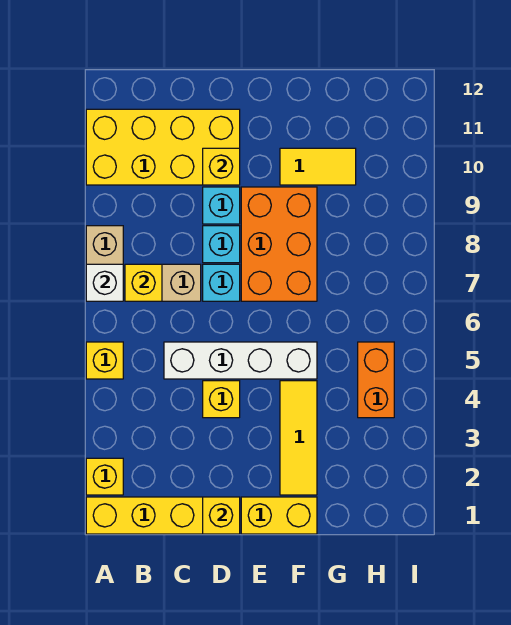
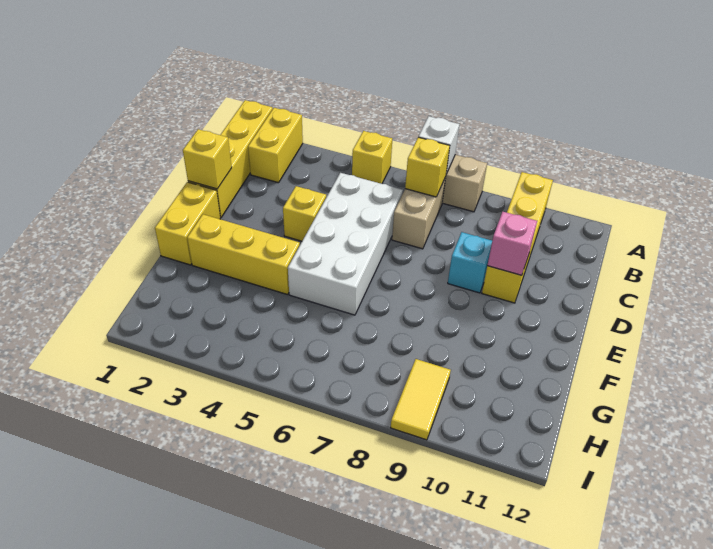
yellow 1x1 brick [86,458,123,495] -> yellow 1x2 brick [248,108,303,183]
yellow 2x4 brick [86,109,240,185] -> yellow 1x4 brick [482,172,553,303]
white 1x4 brick [164,342,317,379] -> white 2x4 brick [288,173,403,315]
cyan 1x1 brick [203,264,240,301] -> none
cyan 1x1 brick [203,226,240,263] -> none
yellow 1x1 brick [203,148,240,185] -> pink 1x1 brick [487,212,537,275]
orange 2x3 brick [241,187,317,301] -> none
yellow 1x3 tile [280,381,317,495] -> yellow 1x3 brick [187,214,300,295]
yellow 1x2 tile [280,148,356,185] -> yellow 1x2 tile moved to [391,359,451,440]
orange 1x2 brick [358,342,394,418] -> none

